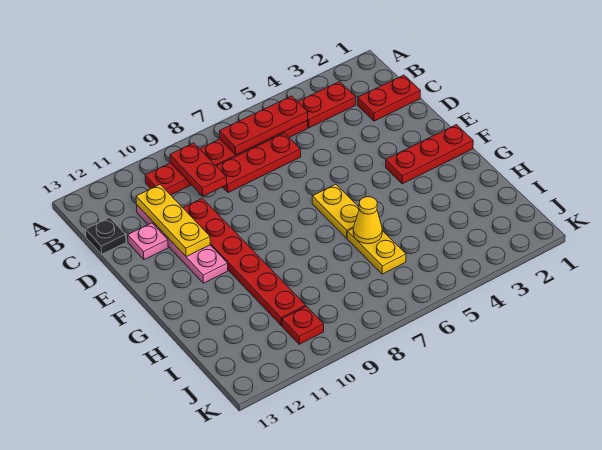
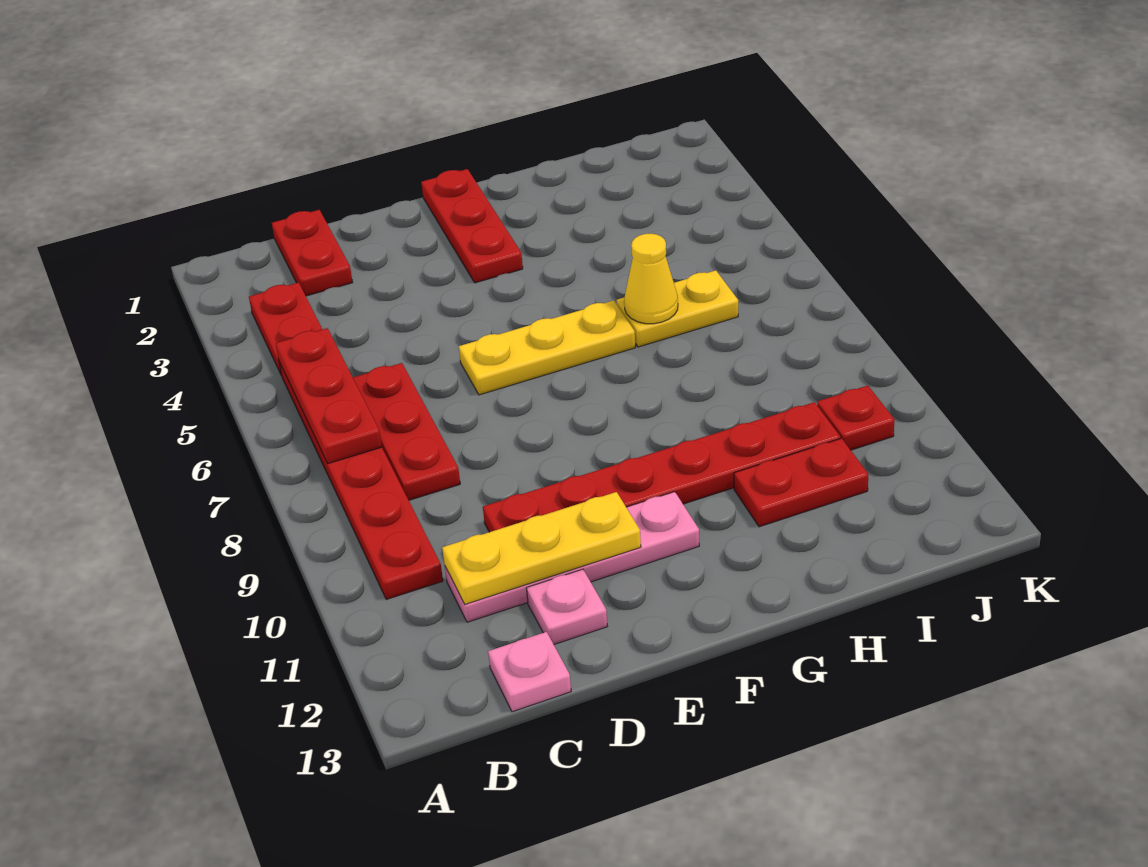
red 1x2 plate [170,143,227,196] -> red 1x2 plate moved to [734,438,868,527]
black 1x1 plate [86,218,126,254] -> pink 1x1 plate [488,632,571,712]
yellow 1x2 plate [312,184,359,238] -> yellow 1x3 plate [459,300,635,395]

